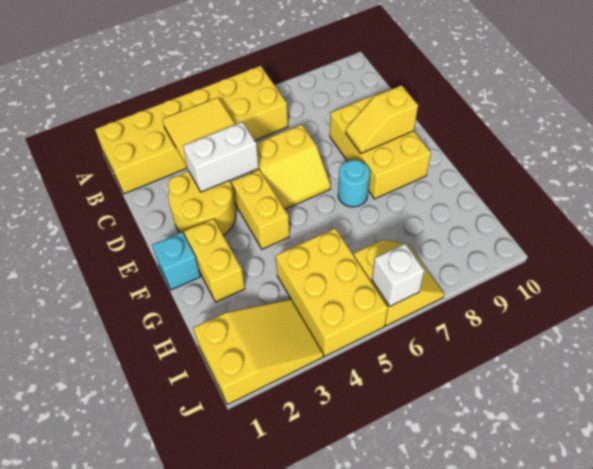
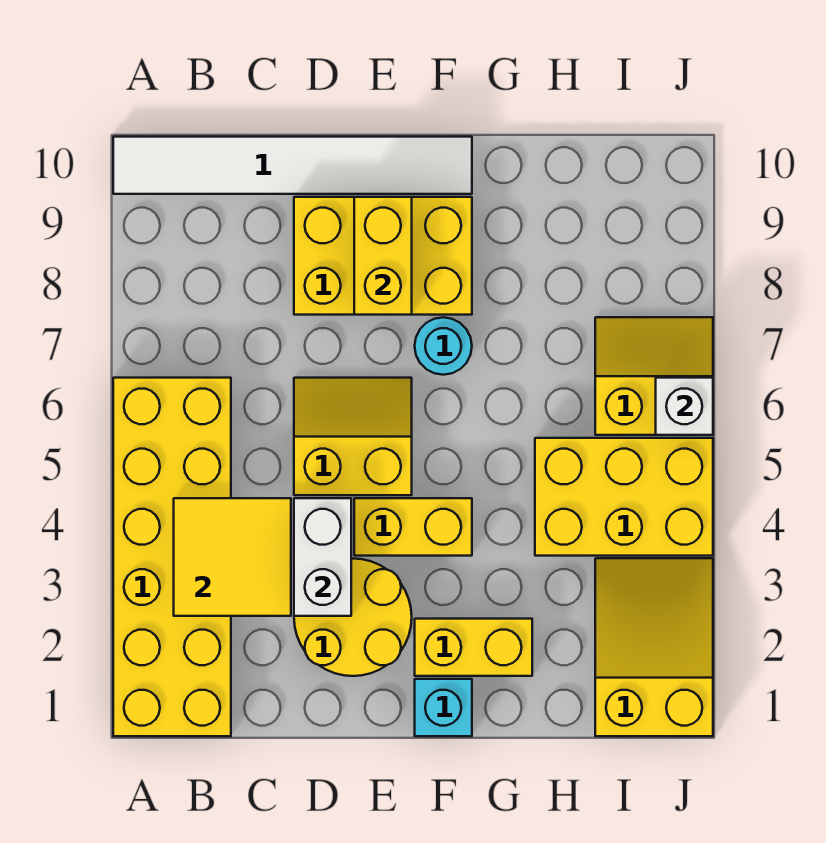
none -> white 1x6 tile [113,137,472,194]
yellow 2x2 slope [251,124,331,209] -> yellow 2x2 slope turned to [294,378,412,495]
yellow 1x2 slope [346,85,418,153] -> yellow 1x2 brick [354,197,412,315]

